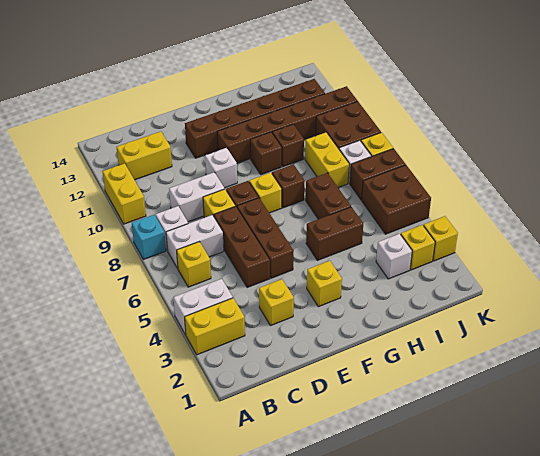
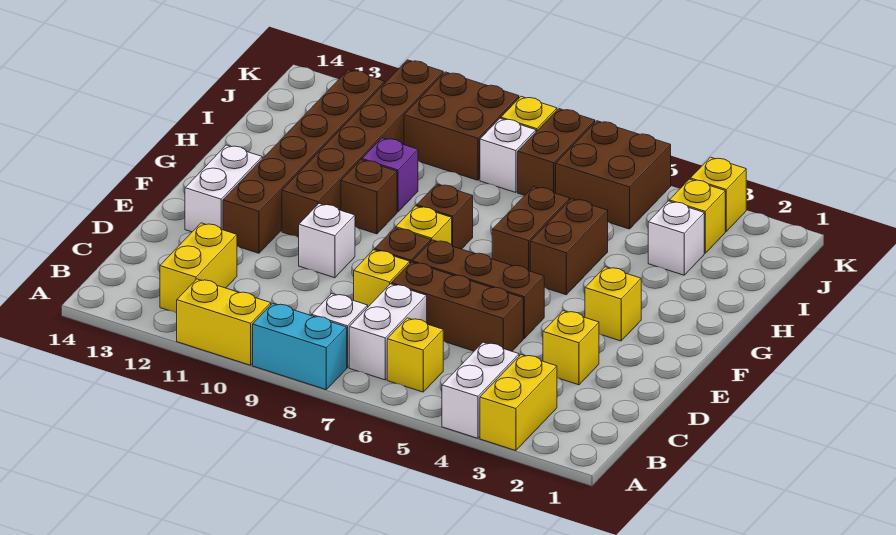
cyan 1x1 brick [132,215,166,259] -> cyan 1x2 brick [253,303,347,390]
white 1x2 brick [169,172,225,222] -> white 1x2 brick moved to [185,145,262,232]
brown 1x2 brick [306,173,351,219] -> brown 1x2 brick turned to [492,186,570,271]
brown 1x1 brick [272,124,304,167] -> purple 1x1 brick [362,138,418,212]
yellow 1x2 brick [305,132,349,187] -> none

